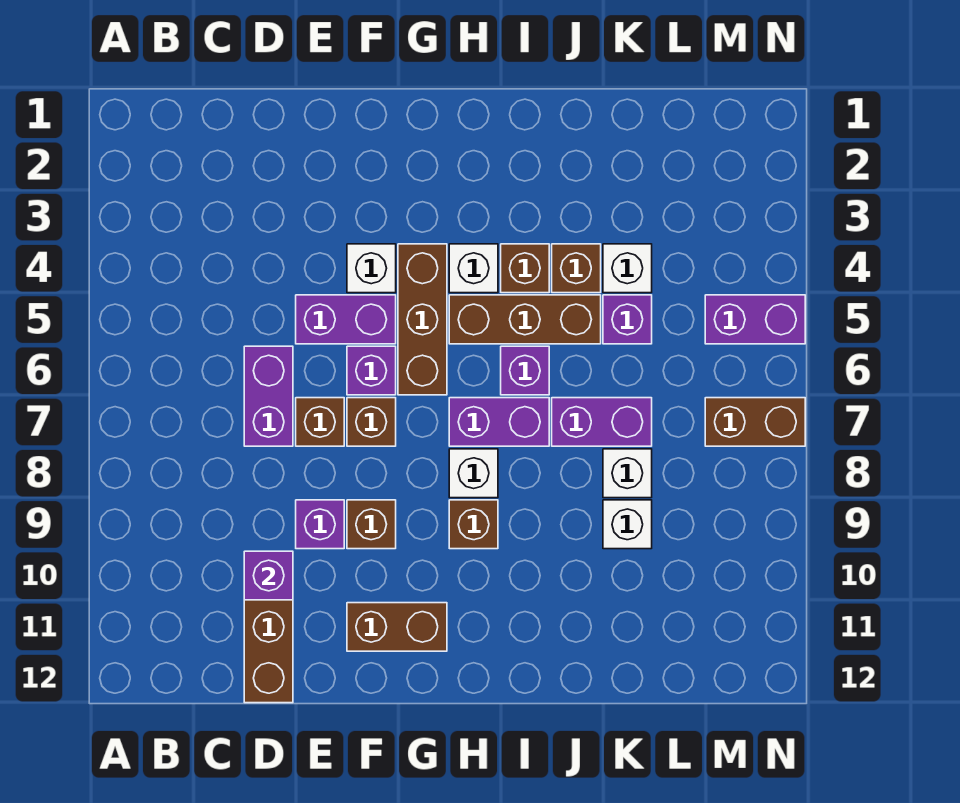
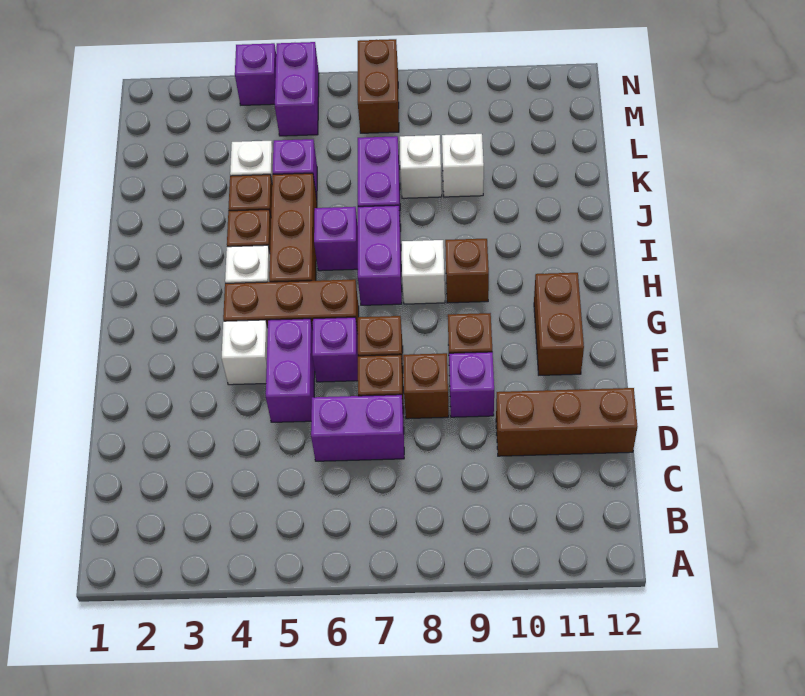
purple 1x1 brick [244,551,293,600] -> purple 1x1 brick moved to [235,43,276,105]
none -> brown 1x1 brick [403,353,449,419]

